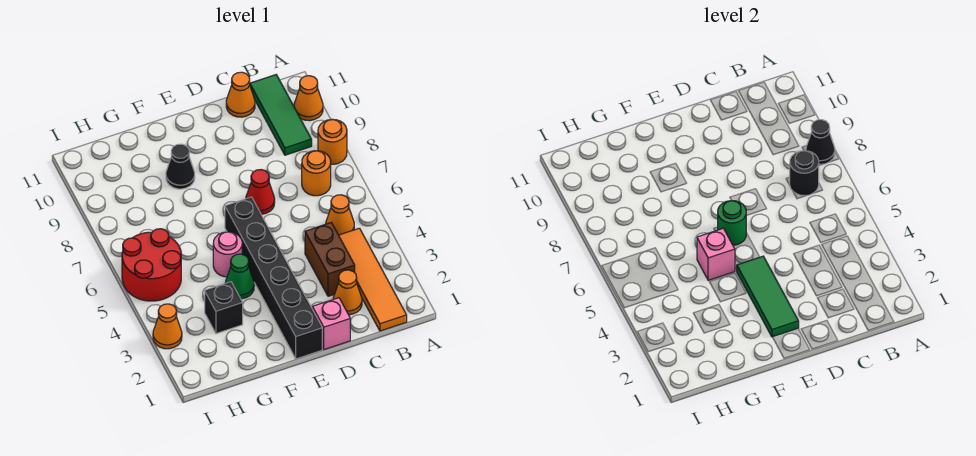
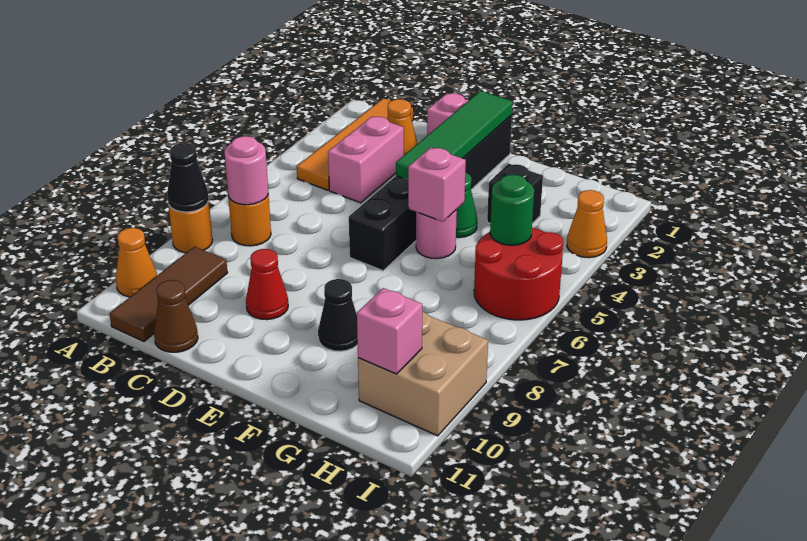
orange 1x1 cone [326,195,354,235] -> none
black 1x1 round brick [790,151,819,196] -> pink 1x1 round brick [224,136,268,205]
green 1x3 tile [250,75,312,155] -> brown 1x3 tile [110,247,228,341]
brown 1x2 brick [305,222,355,296] -> pink 1x2 brick [328,116,404,203]
orange 1x1 cone [226,72,255,117] -> brown 1x1 cone [154,280,198,352]
red 1x1 cone [246,170,275,214] -> red 1x1 cone moved to [246,249,288,320]
green 1x3 tile [736,256,799,337] -> green 1x4 tile [396,91,513,179]
green 1x1 round brick [718,201,746,245] -> green 1x1 round brick moved to [490,175,534,245]
none -> tan 2x2 brick [358,312,488,436]
none -> pink 1x1 brick [357,288,422,374]

